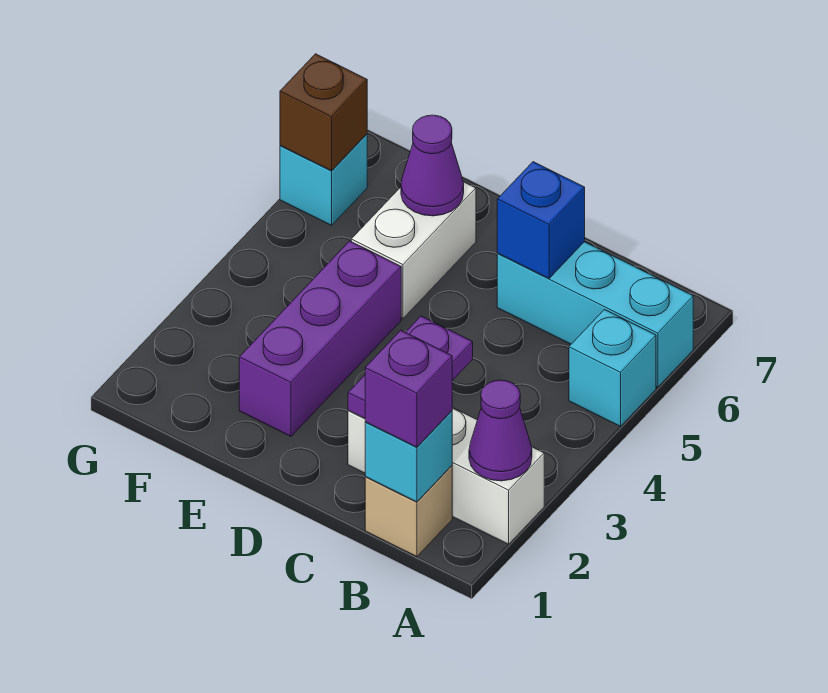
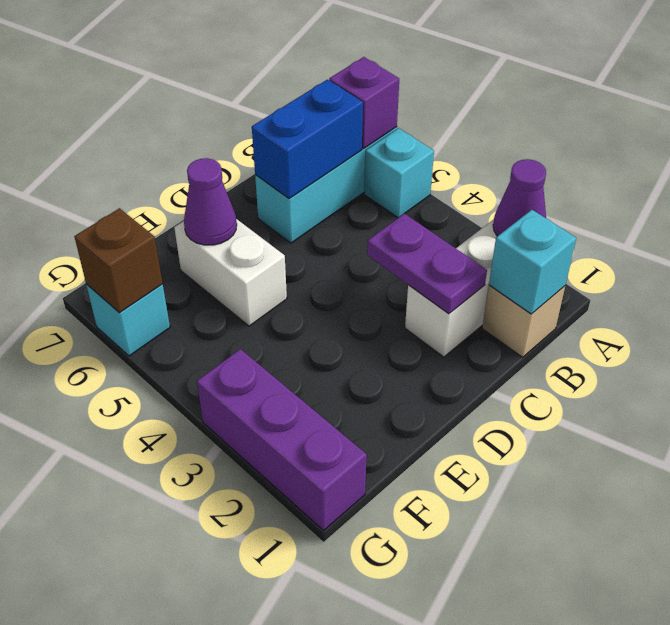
purple 1x1 brick [365,330,452,447] -> purple 1x1 brick moved to [329,57,399,149]
blue 1x1 brick [497,162,585,278] -> blue 1x2 brick [252,80,363,199]
purple 1x3 brick [239,241,401,436] -> purple 1x3 brick moved to [197,349,367,531]

